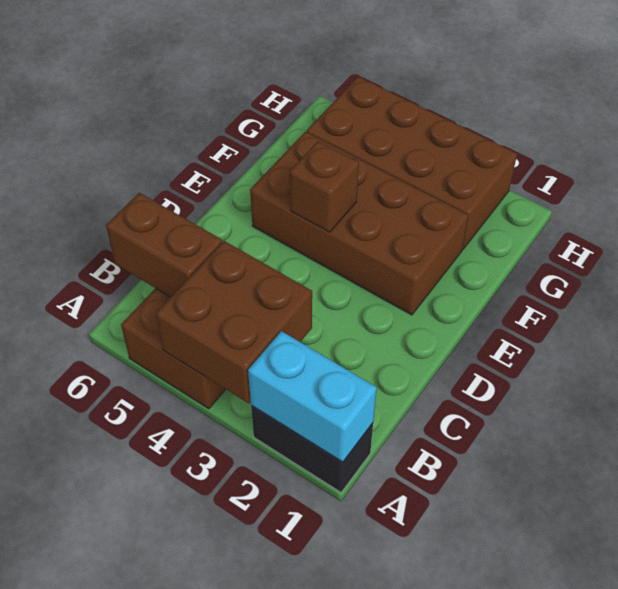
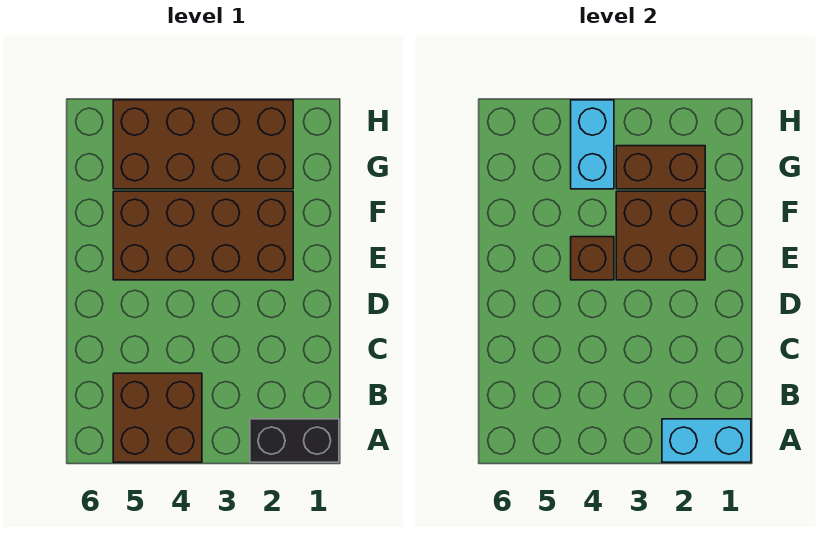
brown 2x2 brick [156,241,312,403] -> brown 2x2 brick moved to [616,191,705,280]
brown 1x2 brick [106,193,222,297] -> brown 1x2 brick moved to [616,146,705,189]
none -> cyan 1x2 brick [571,100,614,189]

